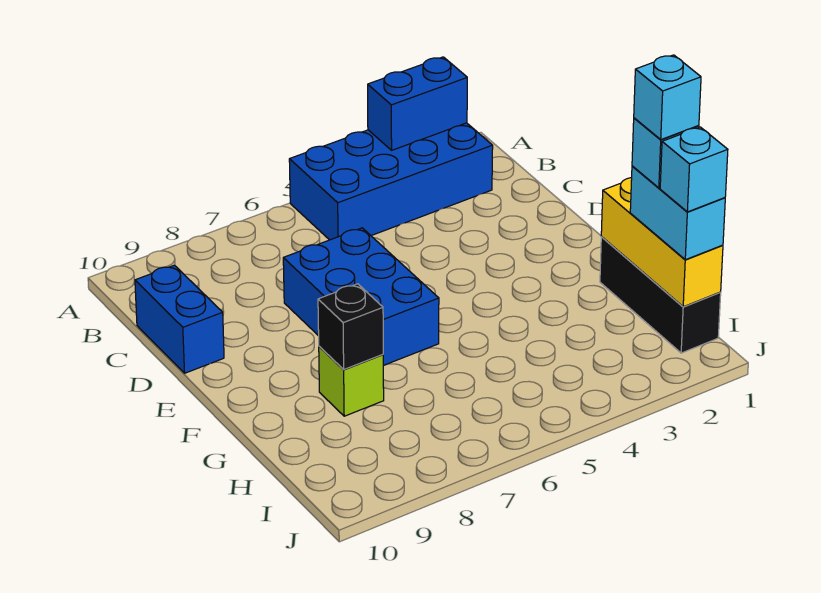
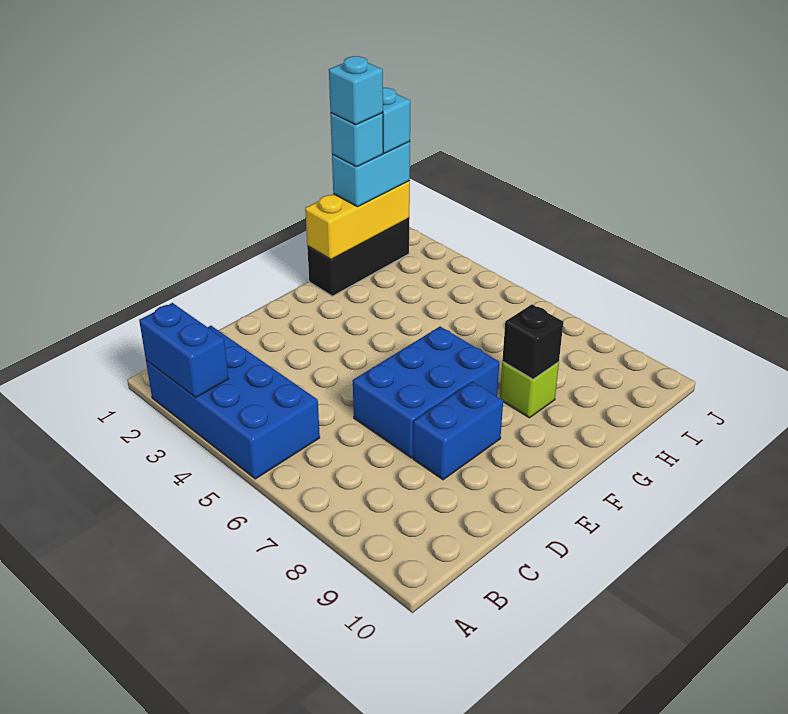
blue 1x2 brick [135,265,224,373] -> blue 1x2 brick moved to [413,382,503,480]

